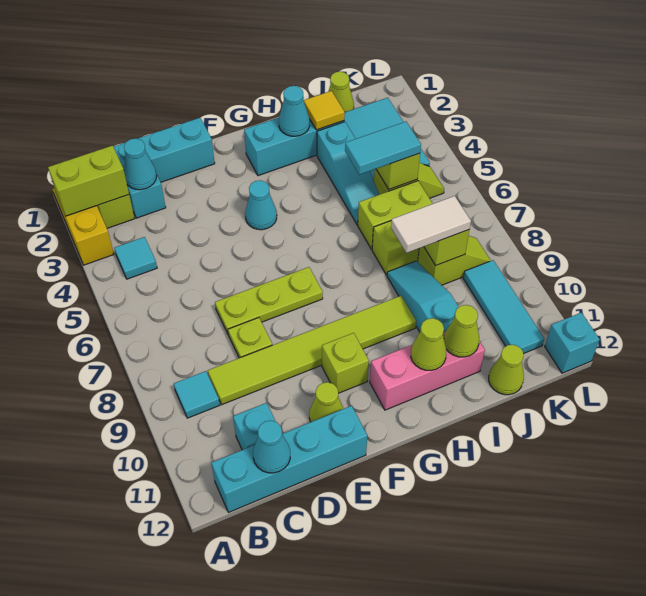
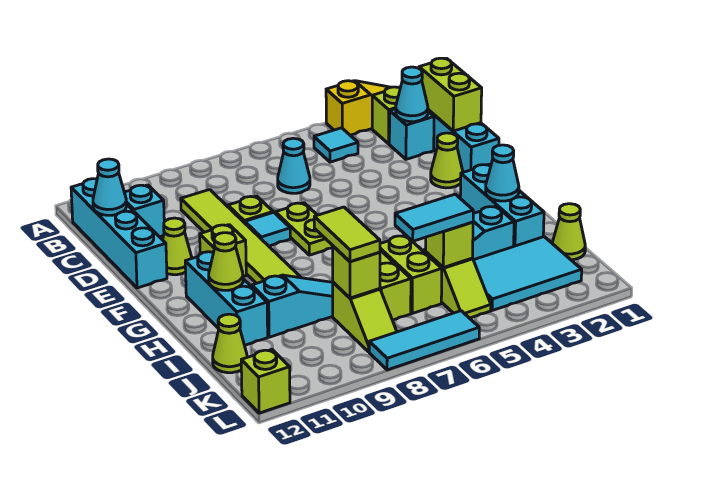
lime 1x2 brick [48,146,129,216] -> lime 1x2 brick moved to [419,58,482,131]
cyan 1x1 tile [174,371,220,418] -> cyan 1x1 tile moved to [245,212,290,246]
lime 1x3 plate [215,267,323,335] -> lime 1x2 plate [275,203,333,255]
cyan 1x1 cone [245,180,277,230] -> cyan 1x1 cone moved to [278,138,310,193]
pink 1x3 brick [370,332,485,410] -> cyan 1x3 brick [185,252,268,345]
yellow 1x1 tile [304,91,345,130] -> none
cyan 1x2 tile [345,122,421,175] -> cyan 1x2 tile turned to [395,194,473,241]
white 1x2 tile [391,196,471,253] -> lime 1x2 tile [314,207,380,262]
lime 1x1 cone [444,305,479,357] -> lime 1x1 cone moved to [431,133,463,188]
cyan 1x3 tile [463,260,544,354] -> cyan 1x3 tile moved to [369,311,479,370]
cyan 1x1 brick [545,313,600,373] -> lime 1x1 brick [241,350,290,413]

